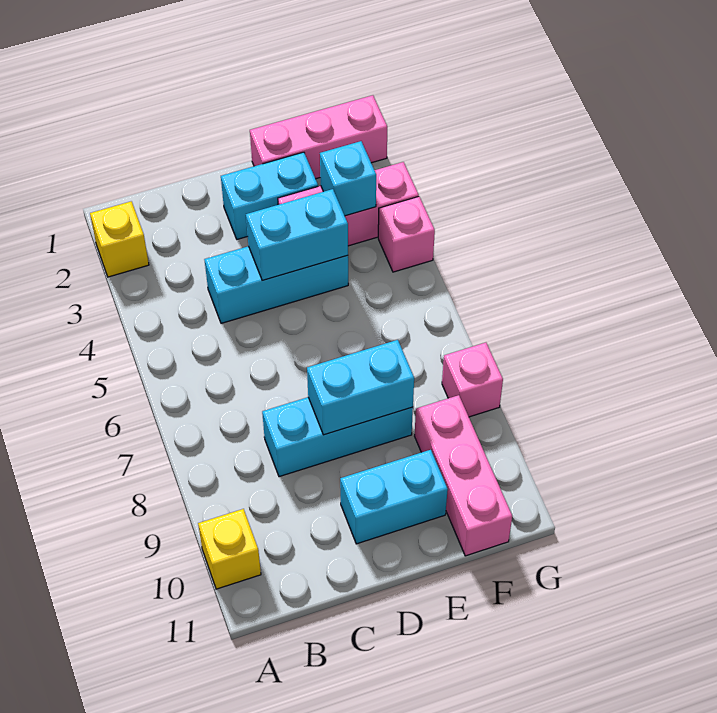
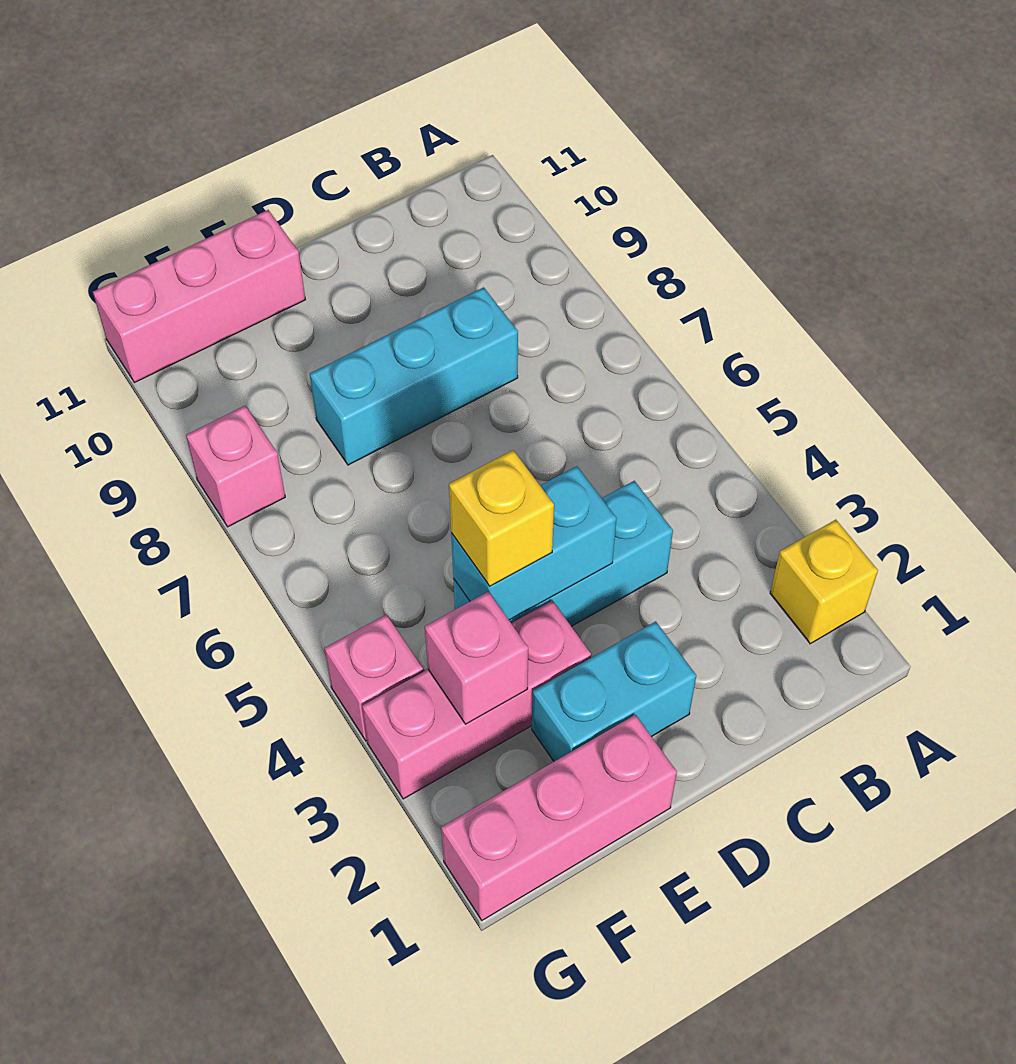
yellow 1x1 brick [198,509,261,589] -> yellow 1x1 brick moved to [449,450,554,586]
cyan 1x2 brick [307,340,414,435] -> none
cyan 1x2 brick [340,450,448,544] -> none
cyan 1x1 brick [320,141,376,216] -> pink 1x1 brick [425,592,528,724]
pink 1x3 brick [415,395,512,556] -> pink 1x3 brick turned to [93,210,305,383]

